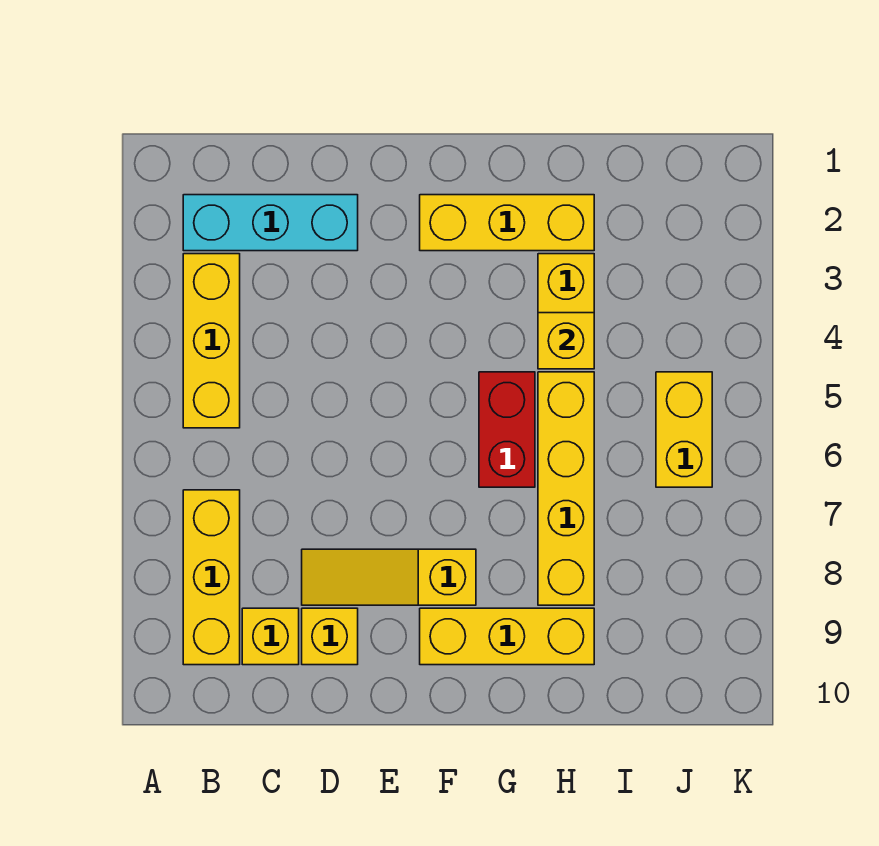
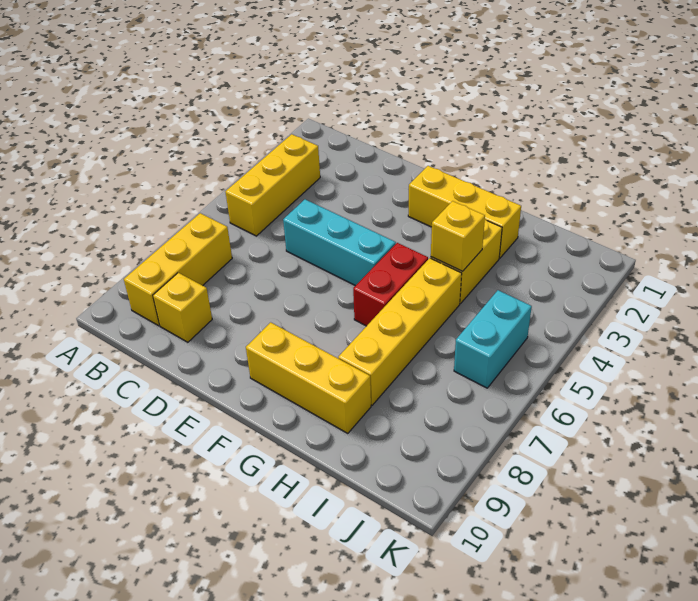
cyan 1x3 brick [183,195,358,251] -> cyan 1x3 brick moved to [283,199,396,286]
yellow 1x3 slope [302,549,476,605] -> none
yellow 1x1 brick [302,608,358,665] -> none
yellow 1x2 brick [656,372,712,487] -> cyan 1x2 brick [454,290,532,388]

